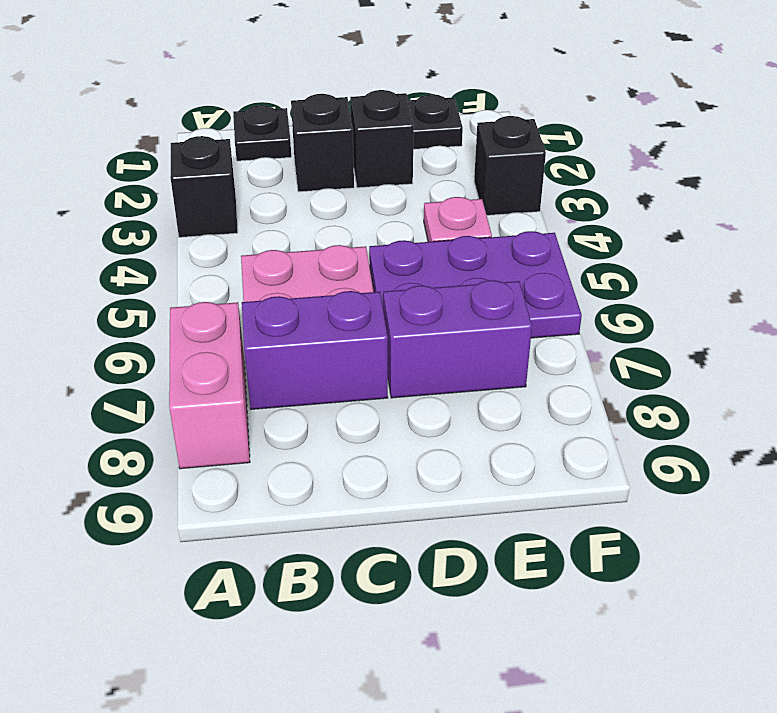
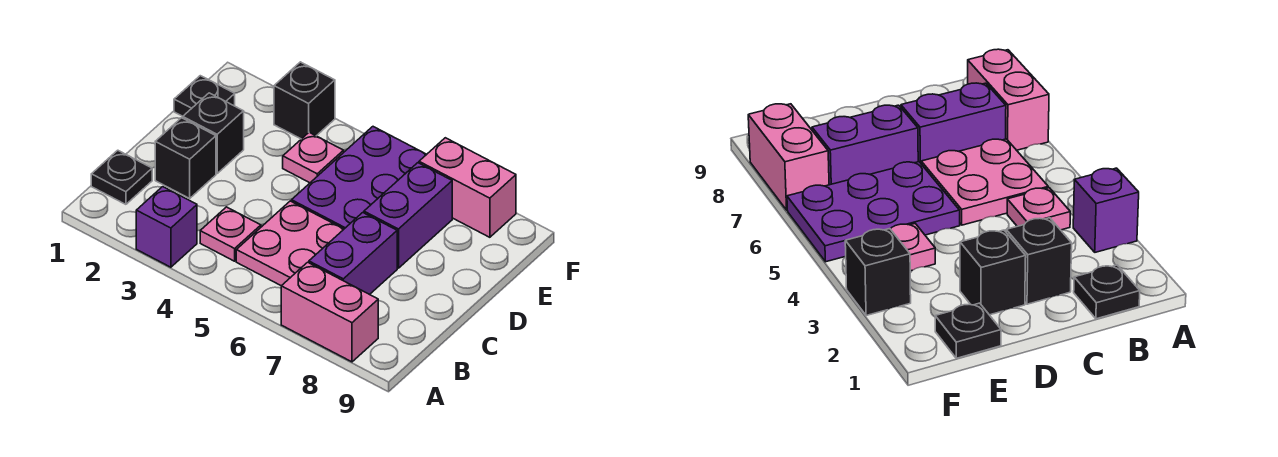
black 1x1 brick [170,136,238,237] -> purple 1x1 brick [136,187,197,267]
none -> pink 1x1 plate [200,207,261,261]
none -> pink 1x2 brick [419,138,516,237]

